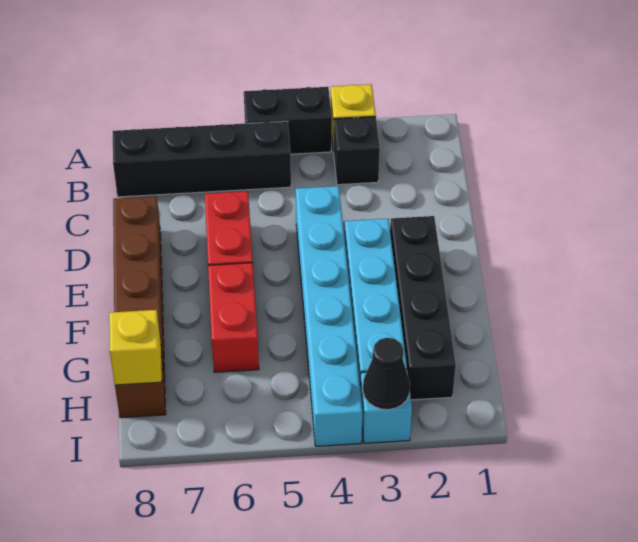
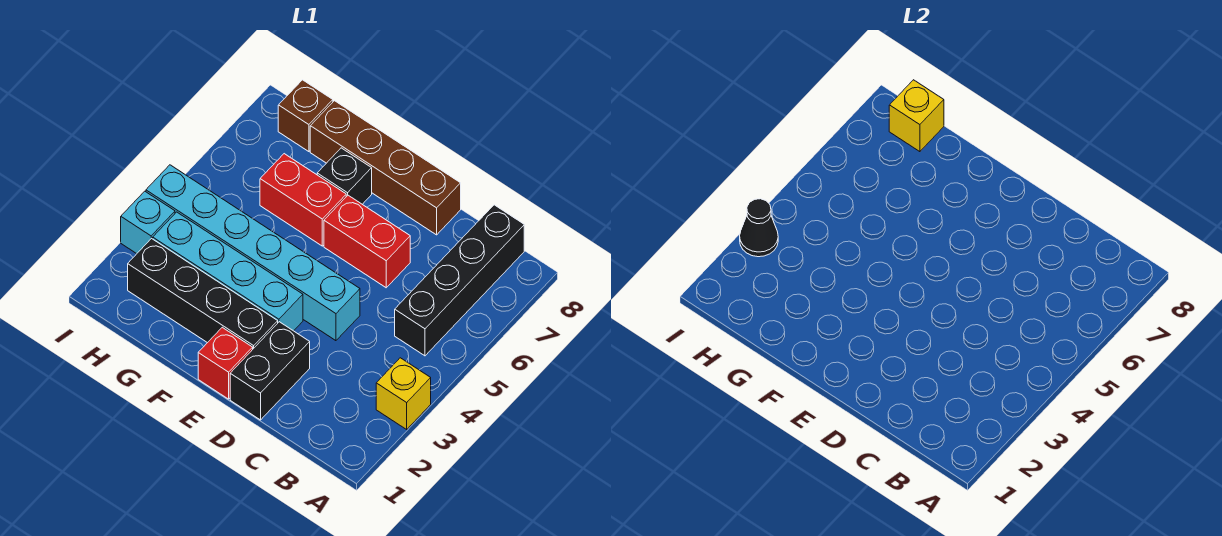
black 1x2 brick [244,87,332,154] -> black 1x2 brick moved to [230,322,310,420]
black 1x1 brick [333,116,380,185] -> black 1x1 brick moved to [317,148,372,204]
none -> red 1x1 brick [198,327,253,399]

